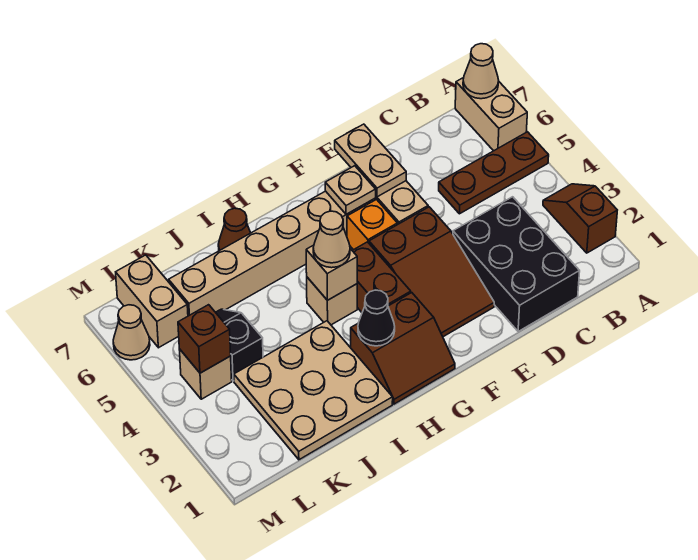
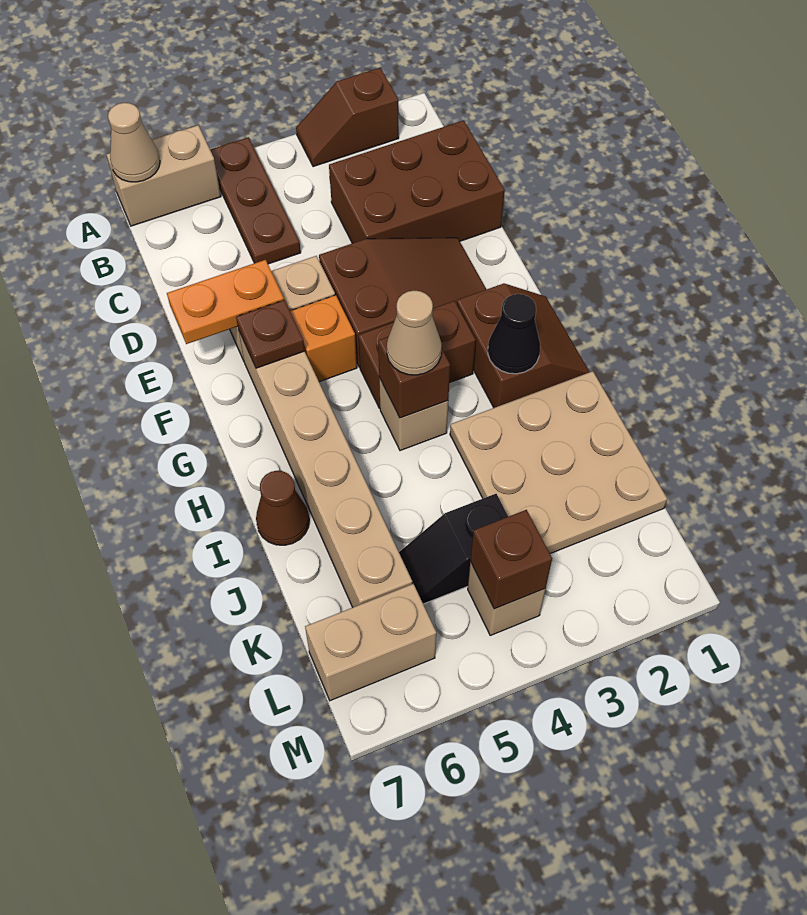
black 2x3 brick [453,197,580,331] -> brown 2x3 brick [329,120,505,243]
tan 1x2 plate [335,124,406,197] -> orange 1x2 plate [167,260,284,344]
tan 1x1 plate [325,166,376,214] -> brown 1x1 plate [236,300,305,368]
tan 1x1 brick [306,245,357,300] -> brown 1x1 brick [378,337,450,418]
tan 1x1 cone [113,305,150,360] -> none

